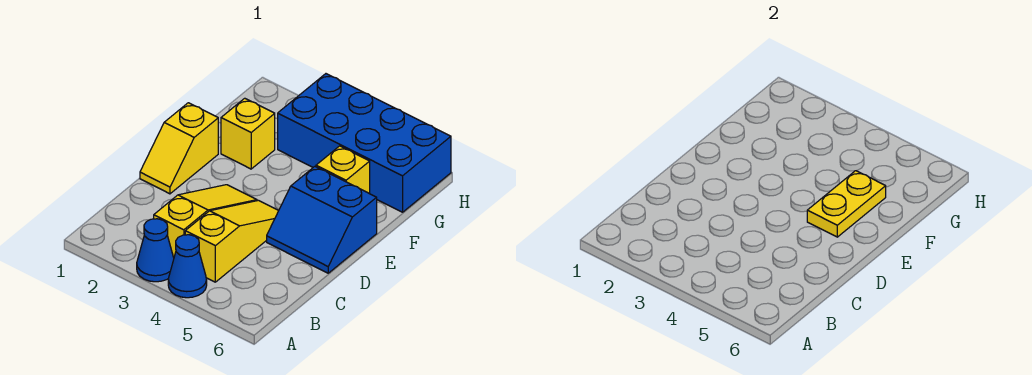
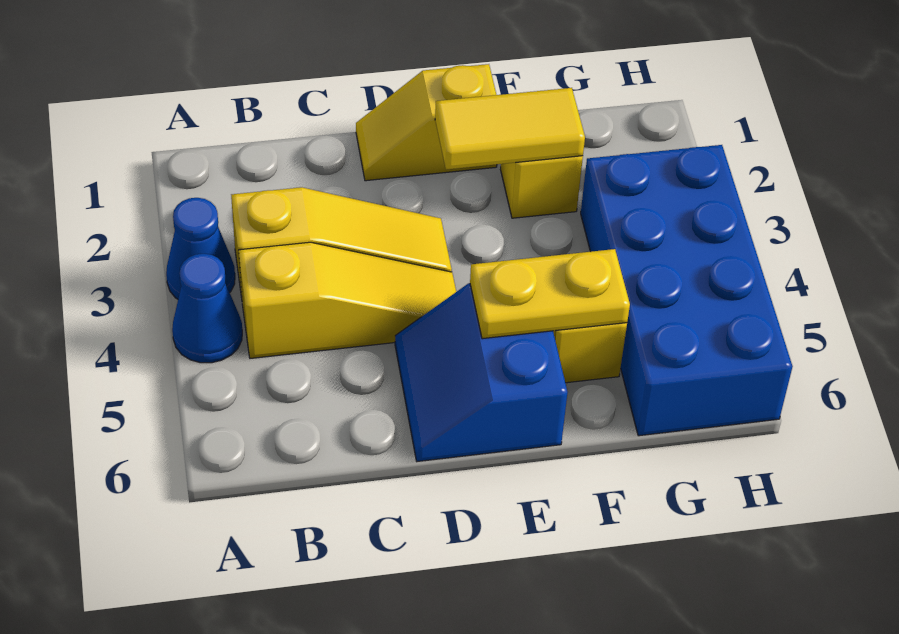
none -> yellow 1x2 tile [435,88,585,169]

